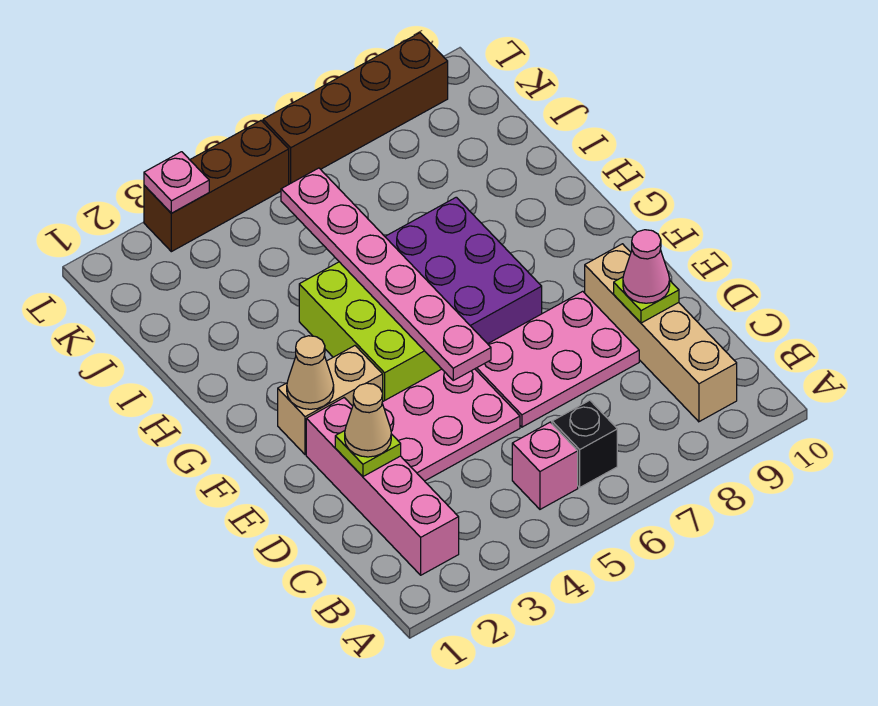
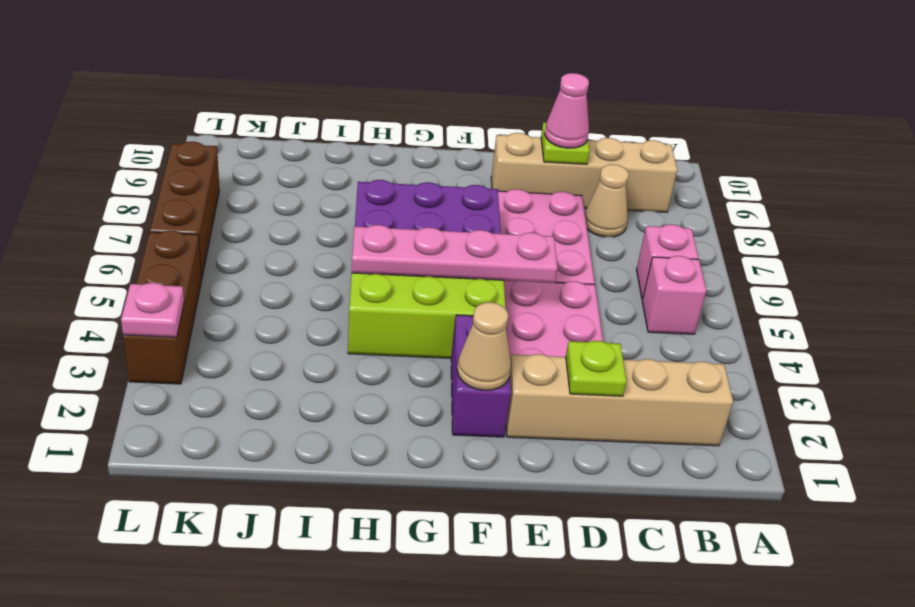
pink 1x4 brick [306,398,459,575] -> tan 1x4 brick [506,354,733,446]
black 1x1 brick [552,400,617,487] -> pink 1x1 brick [637,224,699,299]
tan 1x1 cone [345,383,391,457] -> tan 1x1 cone moved to [585,164,629,237]
pink 1x6 plate [281,168,491,380] -> pink 1x4 plate [352,225,558,283]
tan 1x2 brick [278,346,383,455] -> purple 1x2 brick [451,315,511,437]
brown 1x4 brick [263,33,448,184] -> brown 1x3 brick [150,142,219,277]

